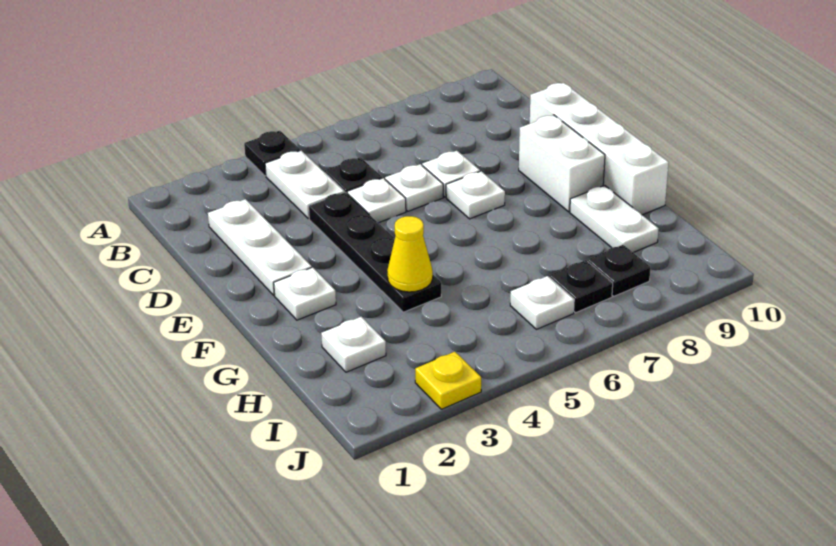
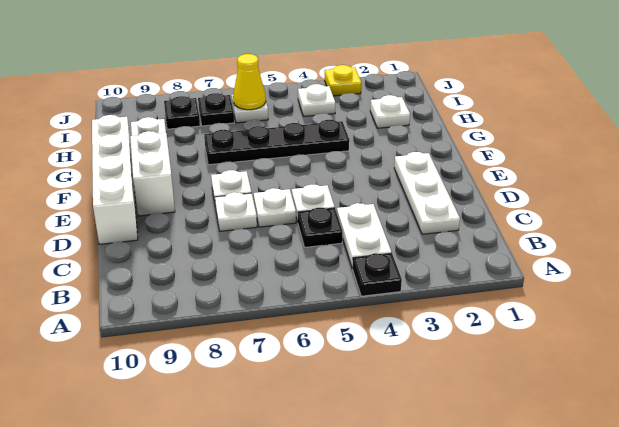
black 1x4 plate [309,192,441,312] -> black 1x4 plate turned to [204,120,349,165]
white 1x1 plate [274,267,336,320] -> white 1x1 plate moved to [298,84,335,116]
yellow 1x1 cone [387,216,433,292] -> yellow 1x1 cone moved to [233,54,266,110]

